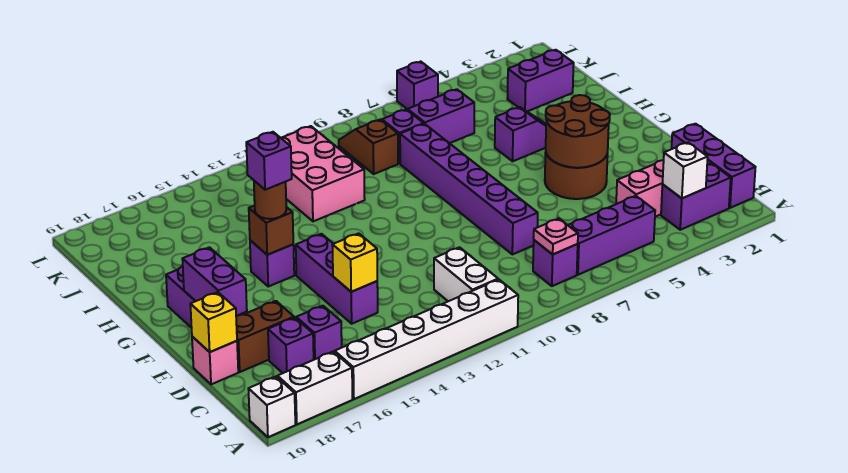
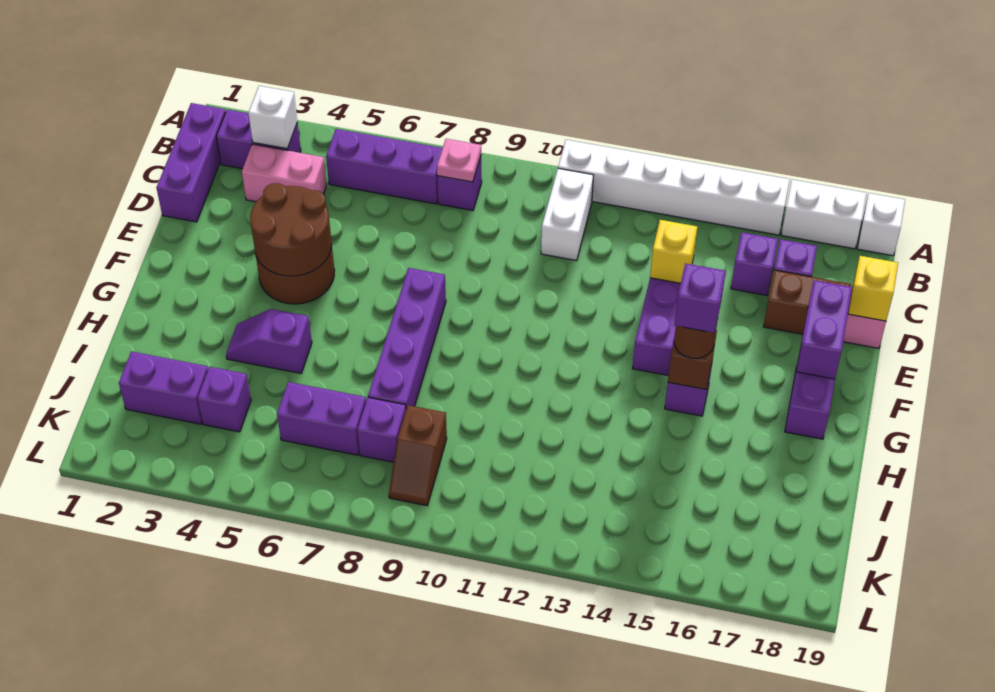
purple 1x6 brick [400,124,538,254] -> purple 1x4 brick [368,268,446,408]
pink 2x3 brick [280,126,365,221] -> none
purple 1x1 brick [397,62,438,109] -> purple 1x1 brick moved to [198,367,251,432]

